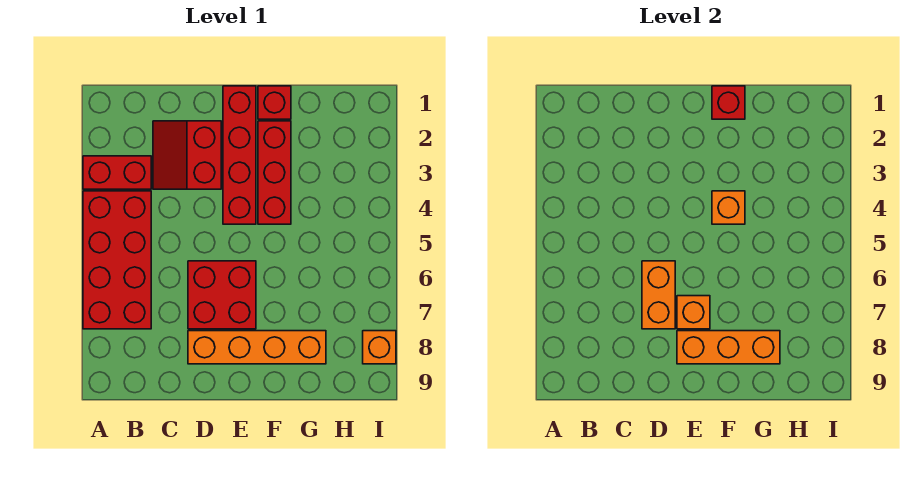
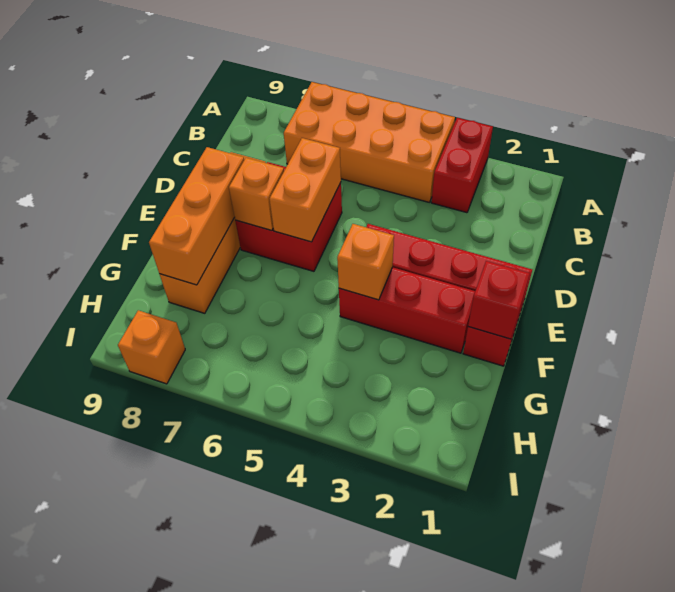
red 2x4 brick [83,191,151,329] -> orange 2x4 brick [284,82,455,202]
red 2x2 slope [153,121,221,189] -> none
orange 1x2 brick [642,261,675,329] -> orange 1x2 brick turned to [270,138,341,242]

